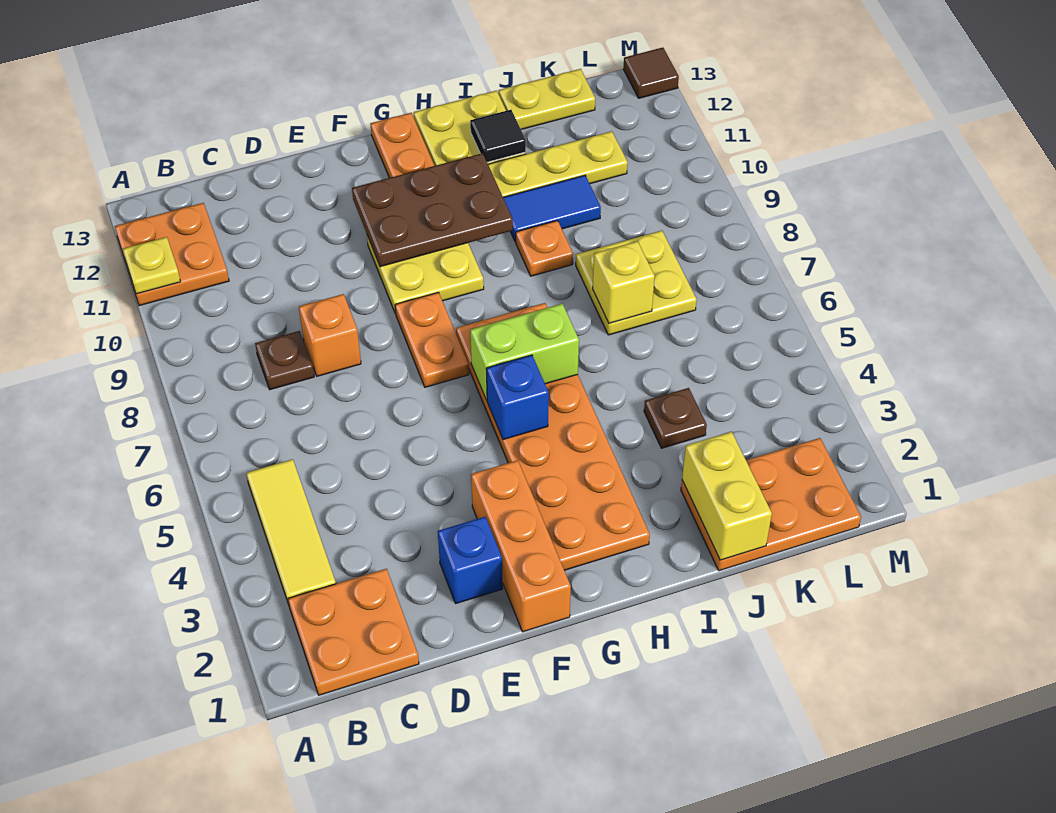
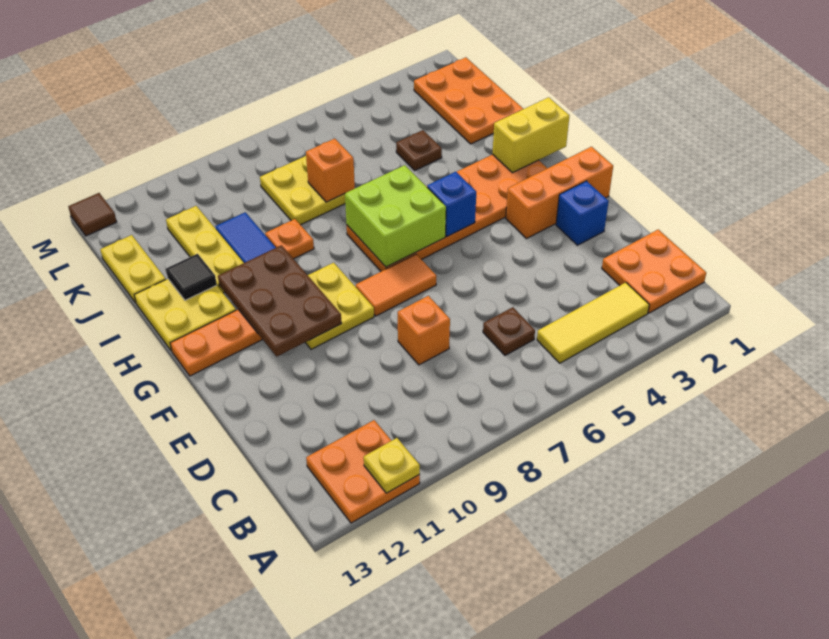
brown 1x1 plate [255,331,314,390] -> brown 1x1 plate moved to [483,307,535,355]
orange 1x2 plate [395,292,469,387] -> orange 1x2 tile [356,254,436,316]
lime 1x2 brick [470,304,579,400] -> lime 2x2 brick [345,165,446,267]
yellow 1x2 brick [682,432,772,560] -> yellow 1x2 brick moved to [492,97,569,173]
yellow 1x1 brick [593,241,655,323] -> orange 1x1 brick [306,138,355,202]

